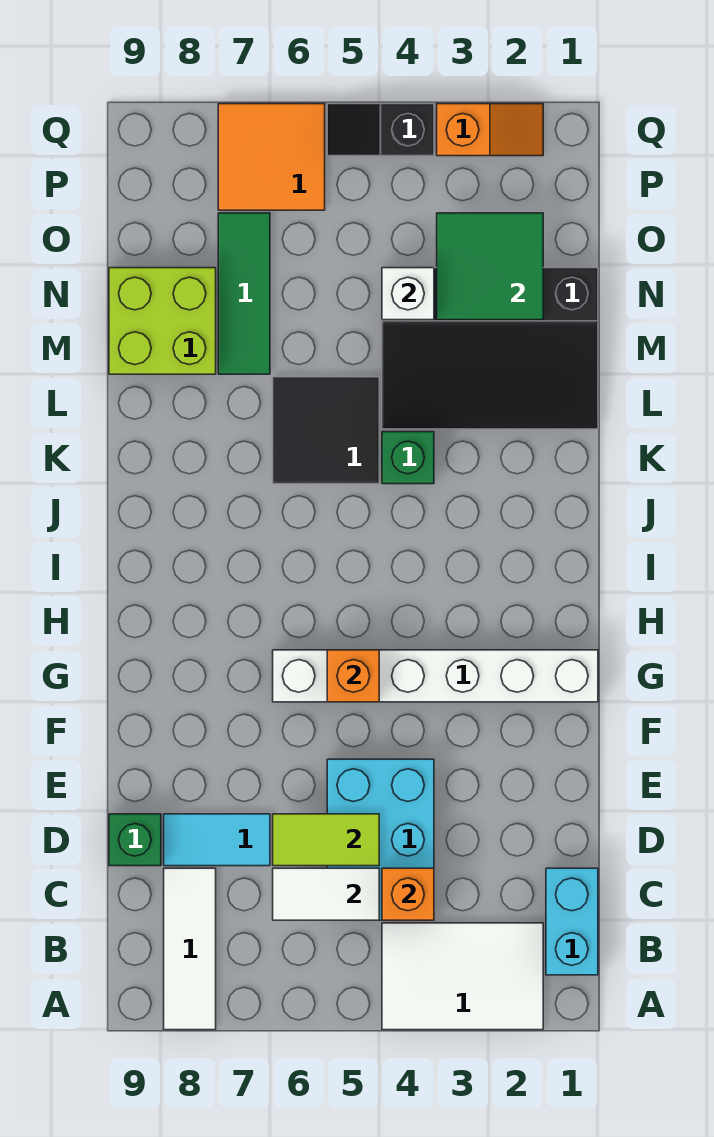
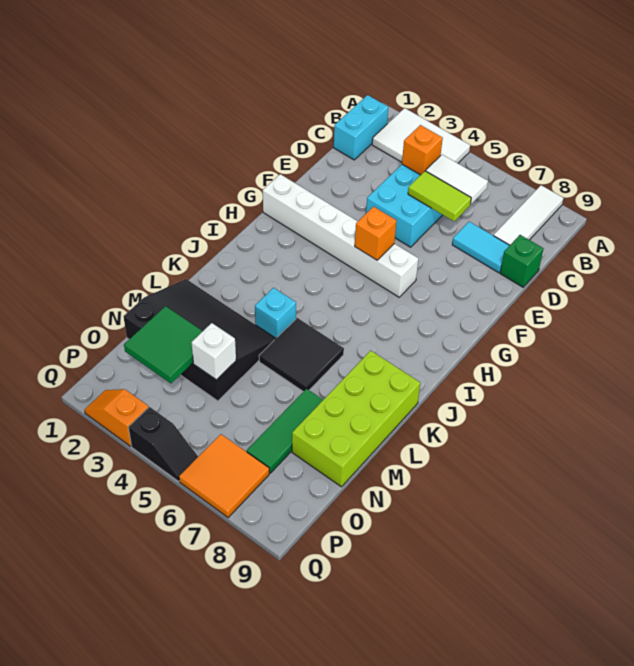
green 1x1 brick [382,432,434,484] -> cyan 1x1 brick [255,288,296,338]
lime 2x2 brick [109,268,216,374] -> lime 2x4 brick [292,351,420,487]

